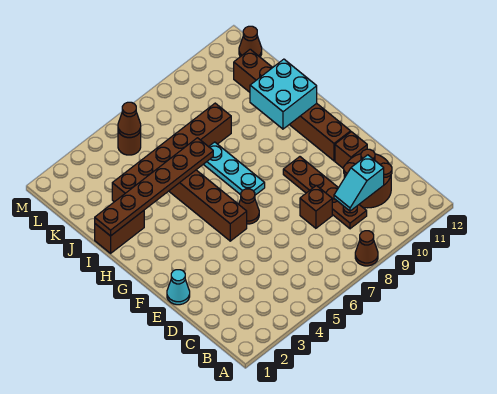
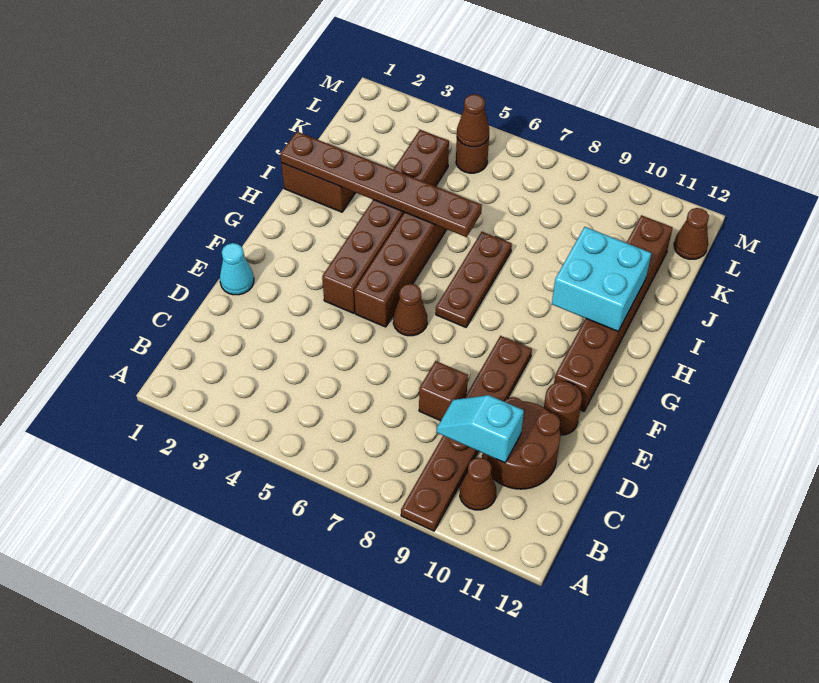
brown 1x1 cone [355,231,378,266] -> brown 1x1 cone moved to [460,458,496,510]
brown 1x4 plate [283,157,367,229] -> brown 1x6 plate [401,336,532,531]
brown 1x1 brick [335,132,367,169] -> brown 1x1 round brick [544,381,582,435]
cyan 1x3 plate [203,142,265,195] -> brown 1x3 plate [436,232,512,327]
brown 1x6 brick [112,103,231,202] -> brown 1x6 brick turned to [322,130,449,313]

